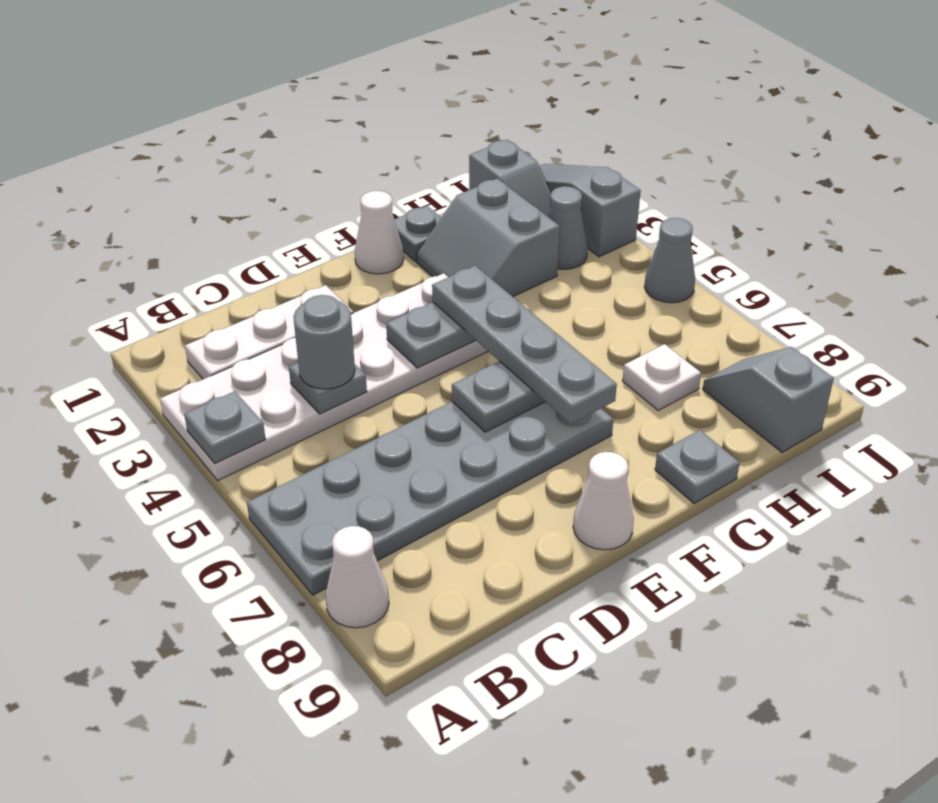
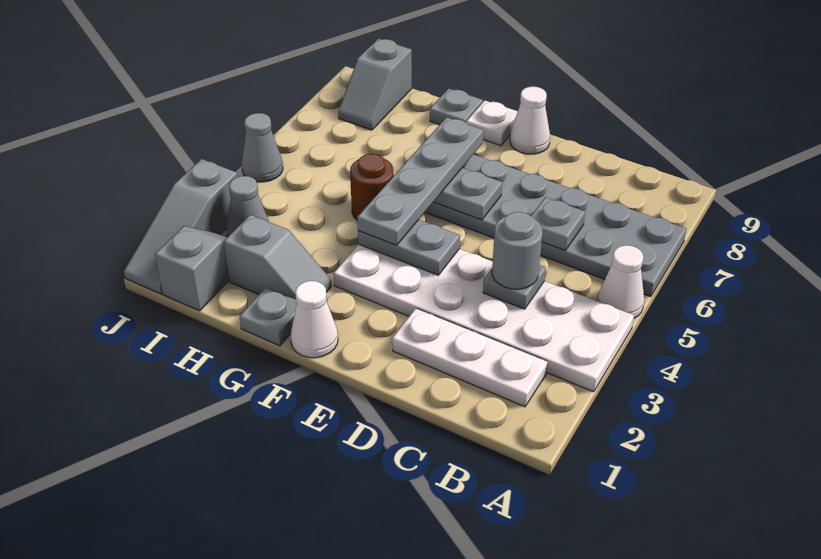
grey 1x1 plate [184,391,266,463] -> grey 1x1 plate moved to [531,197,585,251]
white 1x1 cone [326,526,389,628] -> white 1x1 cone moved to [597,245,644,318]
grey 2x2 slope [416,178,560,297] -> grey 1x2 slope [224,215,331,299]
none -> brown 1x1 round brick [350,154,393,220]
white 1x1 plate [623,344,701,410] -> white 1x1 plate moved to [466,100,518,146]

